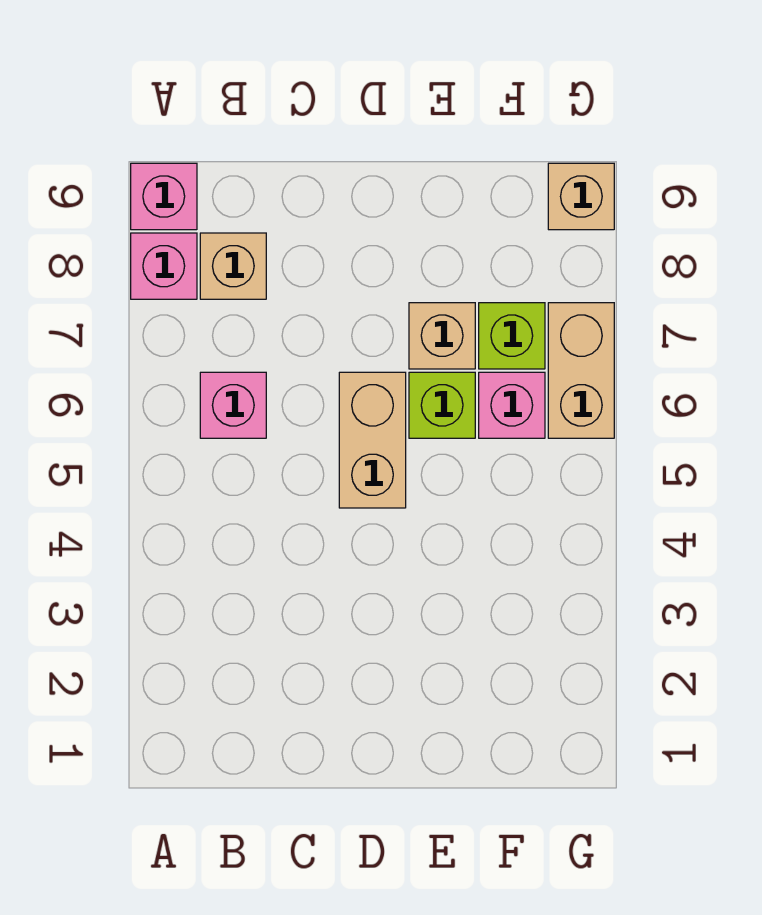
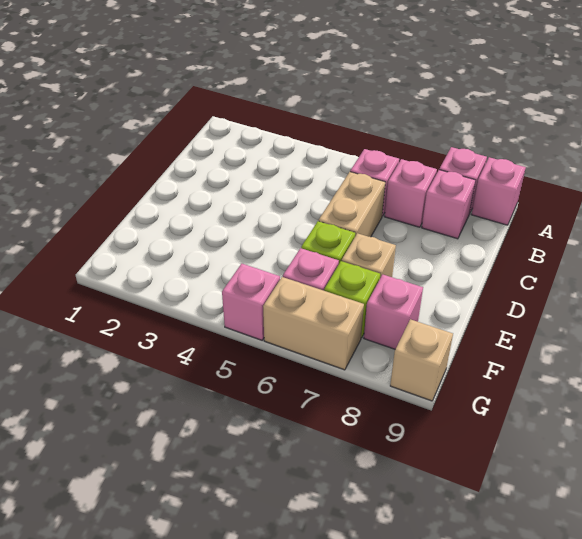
none -> pink 1x1 brick [385,159,437,227]
tan 1x1 brick [200,233,266,299] -> pink 1x1 brick [422,170,476,239]
tan 1x2 brick [339,372,406,508] -> tan 1x2 brick turned to [319,172,385,237]
none -> pink 1x1 brick [364,275,423,349]
none -> pink 1x1 brick [222,264,280,340]

